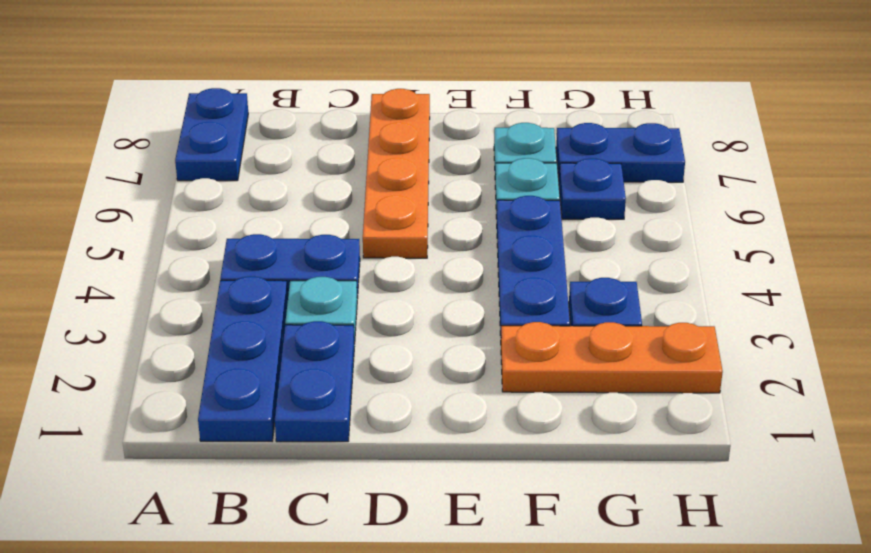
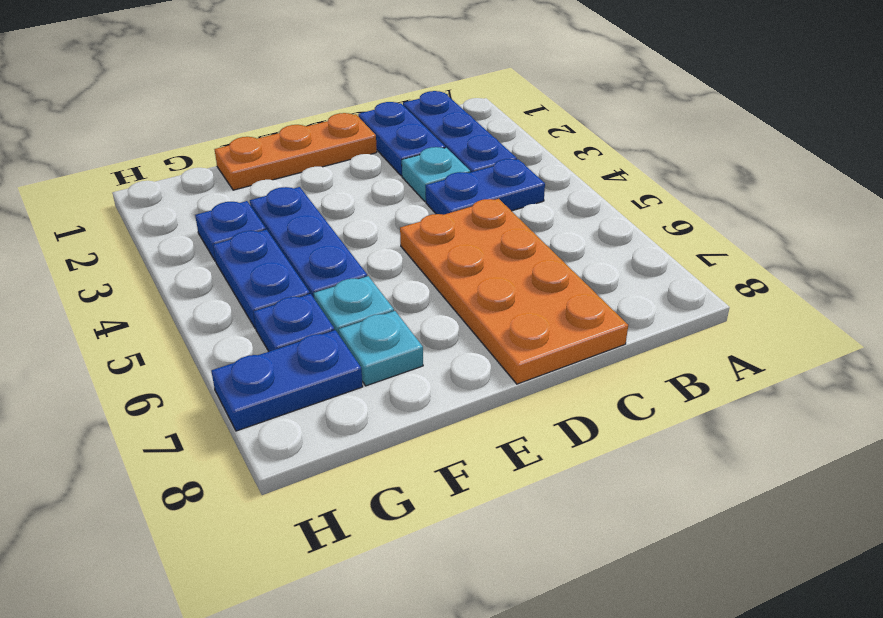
blue 1x2 plate [175,88,248,181] -> blue 1x2 plate moved to [213,230,310,329]
orange 1x4 plate [363,89,430,258] -> orange 2x4 plate [400,199,628,384]
orange 1x3 plate [501,322,723,393] -> orange 1x3 plate moved to [215,113,377,190]

